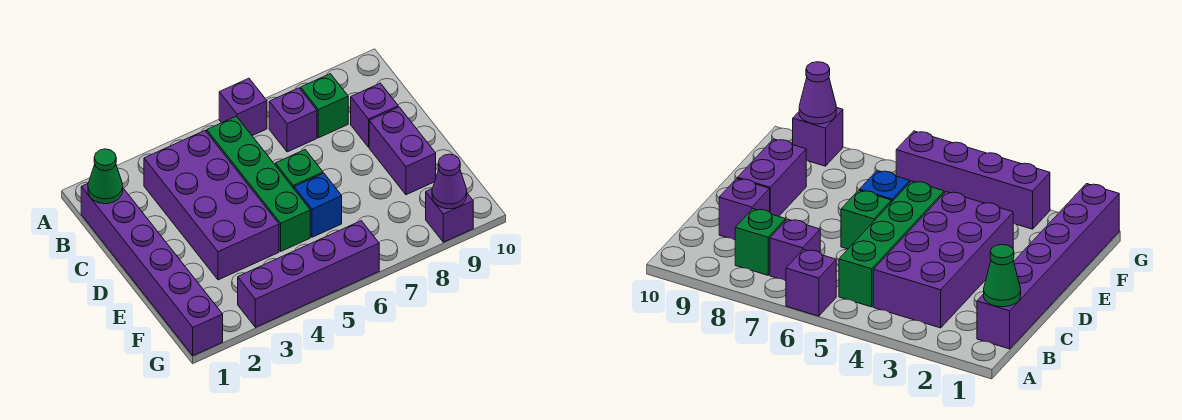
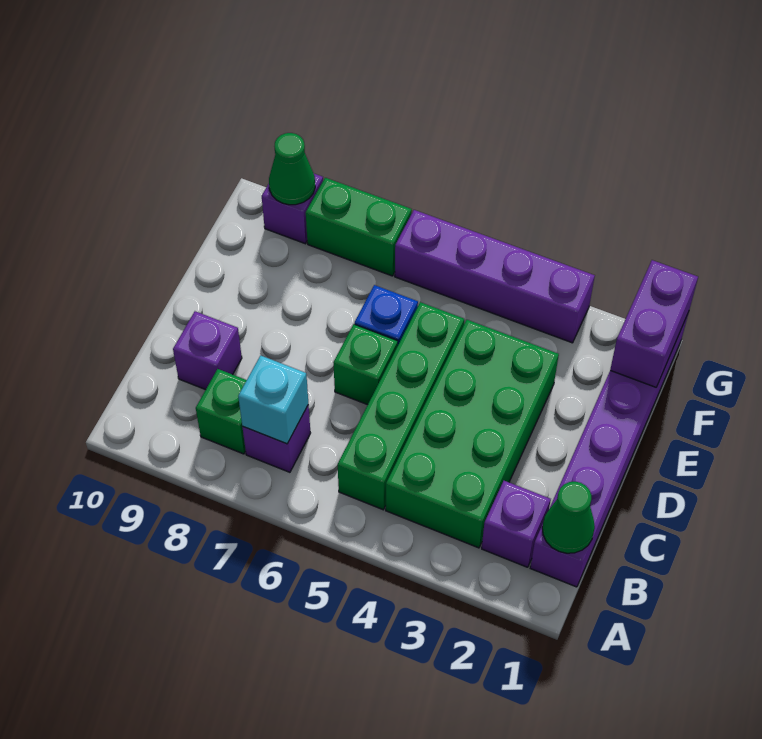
purple 1x1 brick [219,78,267,136] -> purple 1x1 brick moved to [482,481,551,567]
purple 2x4 brick [144,131,279,280] -> green 2x4 brick [386,320,559,548]
none -> cyan 1x1 brick [238,356,308,444]
purple 1x2 brick [369,107,436,195] -> purple 1x2 brick moved to [610,260,698,387]
none -> green 1x2 brick [306,178,412,276]
purple 1x1 cone [432,154,467,209] -> green 1x1 cone [269,133,315,205]

